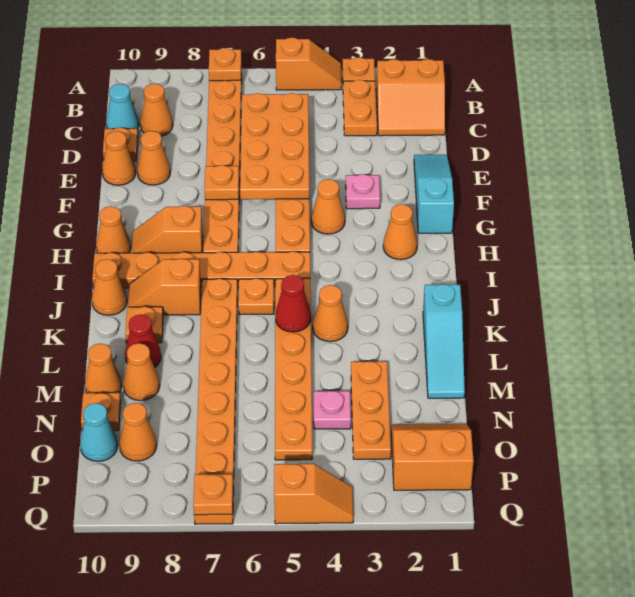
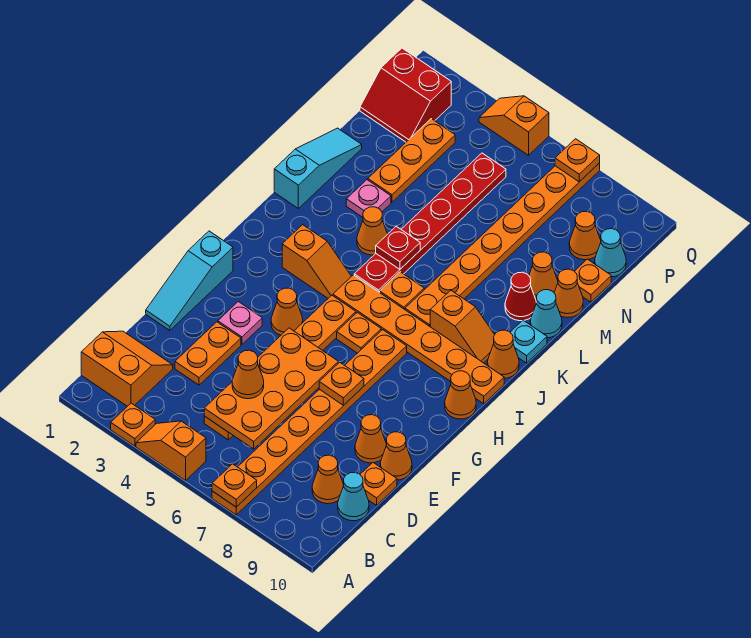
orange 1x2 plate [343,80,377,136] -> orange 1x2 plate moved to [175,322,241,385]
orange 1x1 cone [383,204,418,260] -> orange 1x1 cone moved to [232,350,264,399]
orange 1x2 slope [131,206,203,253] -> orange 1x2 slope moved to [282,225,351,298]
orange 1x6 plate [275,278,312,460] -> red 1x6 plate [354,153,506,292]
red 1x1 cone [275,275,311,332] -> red 1x1 plate [376,226,420,269]
orange 1x1 plate [125,307,163,343] -> orange 1x1 plate moved to [337,312,381,353]
none -> cyan 1x1 plate [510,320,547,363]
none -> cyan 1x1 cone [530,290,562,338]
pink 1x1 plate [314,391,351,429] -> pink 1x1 plate moved to [346,180,391,217]
orange 2x2 slope [391,424,474,490] -> red 2x2 slope [360,48,451,142]

